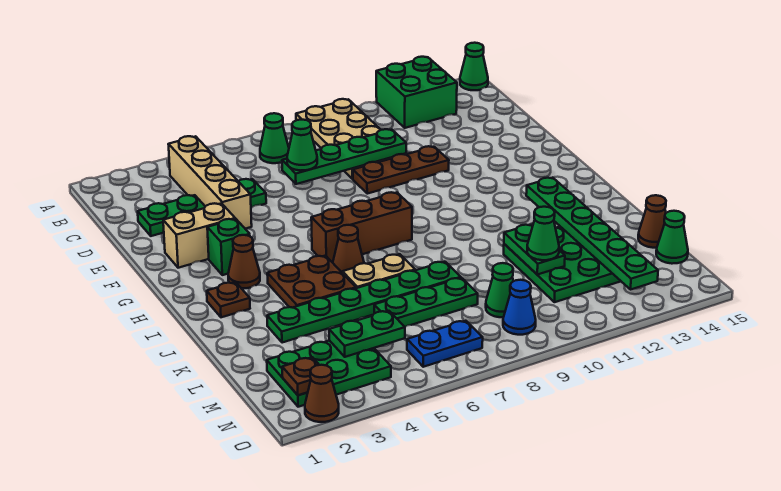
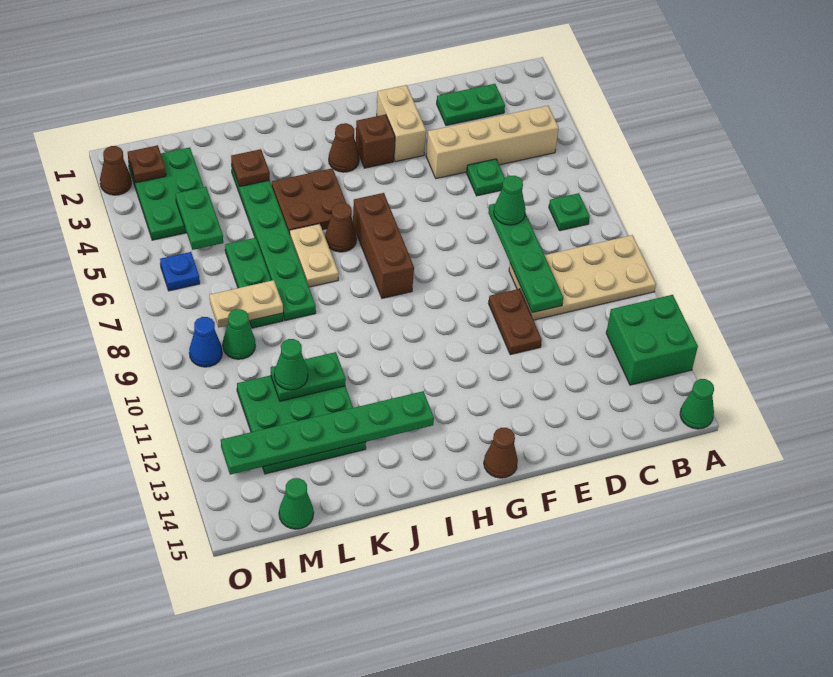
green 1x1 cone [260,113,289,163] -> green 1x1 plate [549,193,590,231]
green 1x2 plate [138,195,205,236] -> green 1x2 plate turned to [437,84,505,125]
brown 1x3 plate [353,146,449,194] -> brown 1x2 plate [489,289,542,355]
green 1x1 brick [207,219,250,275] -> brown 1x1 brick [356,114,395,168]
brown 1x1 plate [207,282,250,317] -> brown 1x1 plate moved to [231,149,270,186]
none -> tan 1x2 plate [210,280,283,327]
brown 1x1 cone [638,195,666,248] -> brown 1x1 cone moved to [484,428,518,478]
blue 1x2 plate [407,321,483,367] -> blue 1x1 plate [160,252,200,291]

